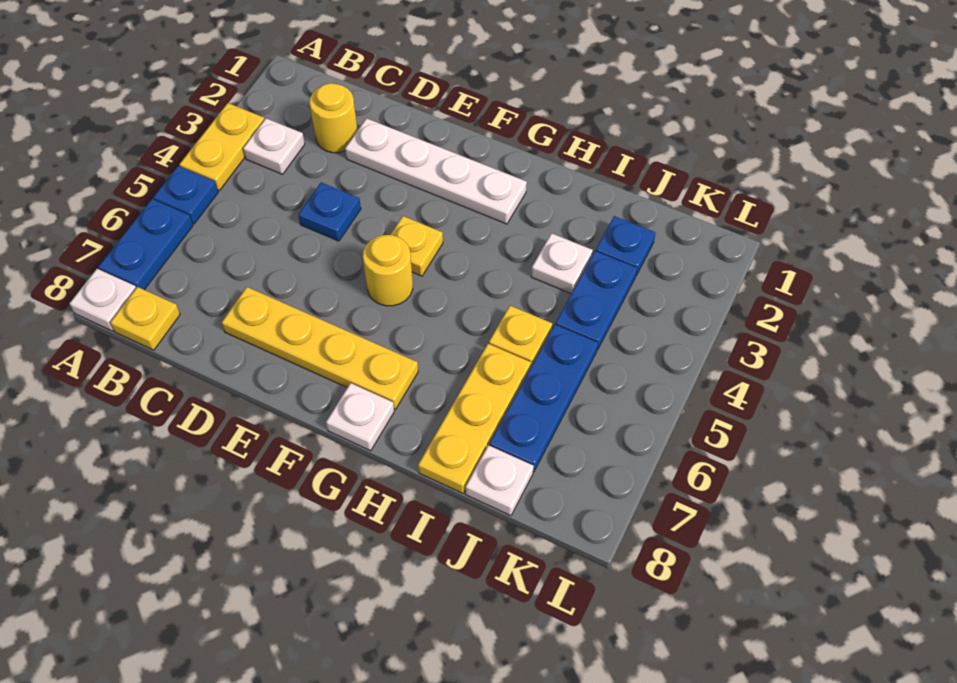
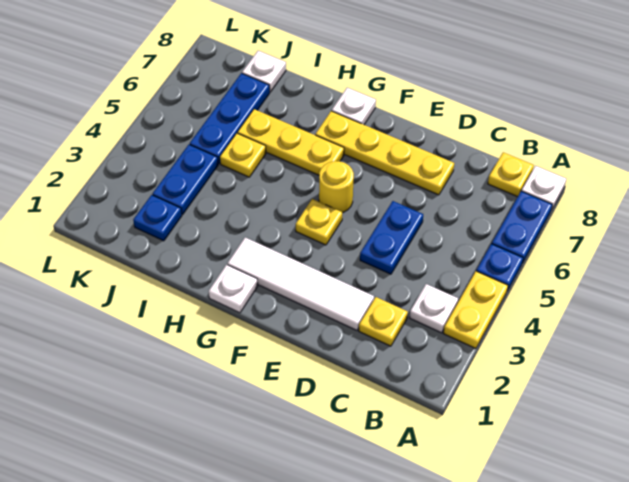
yellow 1x1 round brick [310,83,358,153] -> yellow 1x1 plate [359,297,408,346]
white 1x4 plate [345,118,527,224] -> white 1x4 tile [228,238,374,330]
blue 1x1 plate [298,182,361,241] -> blue 1x2 plate [360,201,423,274]
white 1x1 plate [531,233,593,294] -> white 1x1 plate moved to [209,265,258,313]
yellow 1x3 plate [418,344,531,493] -> yellow 1x3 plate turned to [238,109,344,175]

